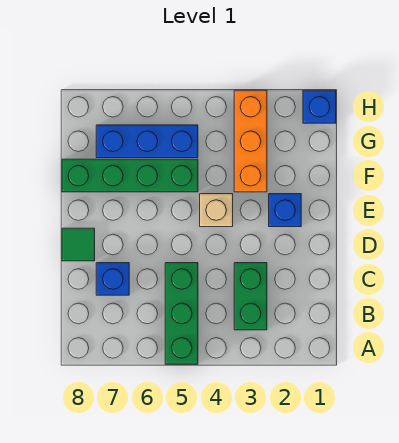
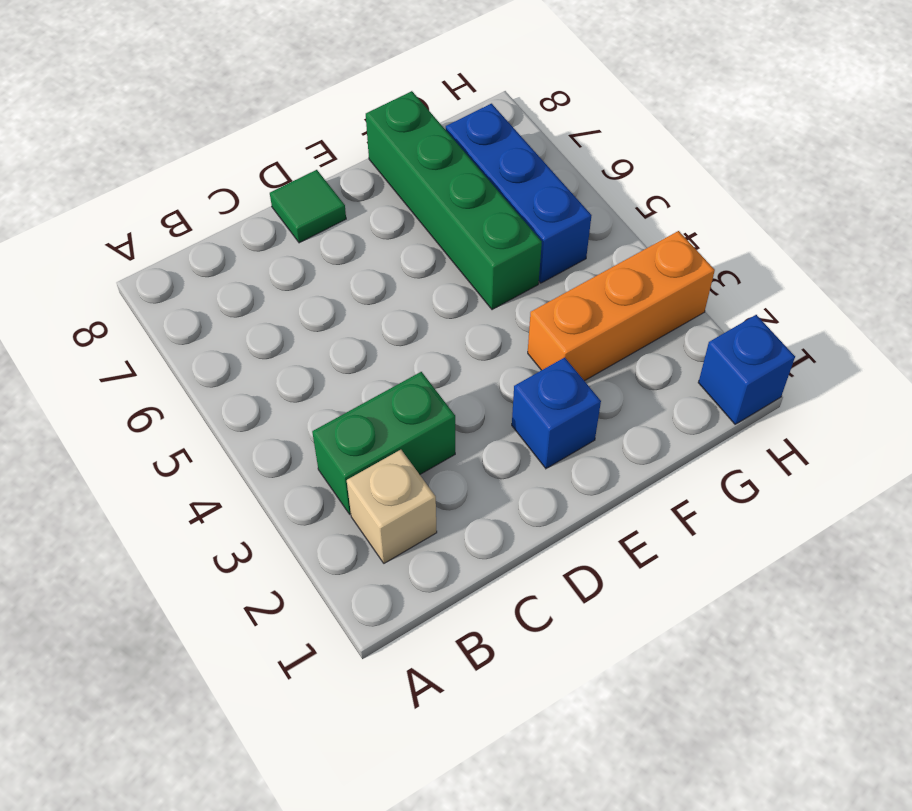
green 1x3 brick [165,263,198,364] -> none
blue 1x1 brick [96,263,129,295] -> none
tan 1x1 brick [200,194,233,227] -> tan 1x1 brick moved to [347,450,437,563]

